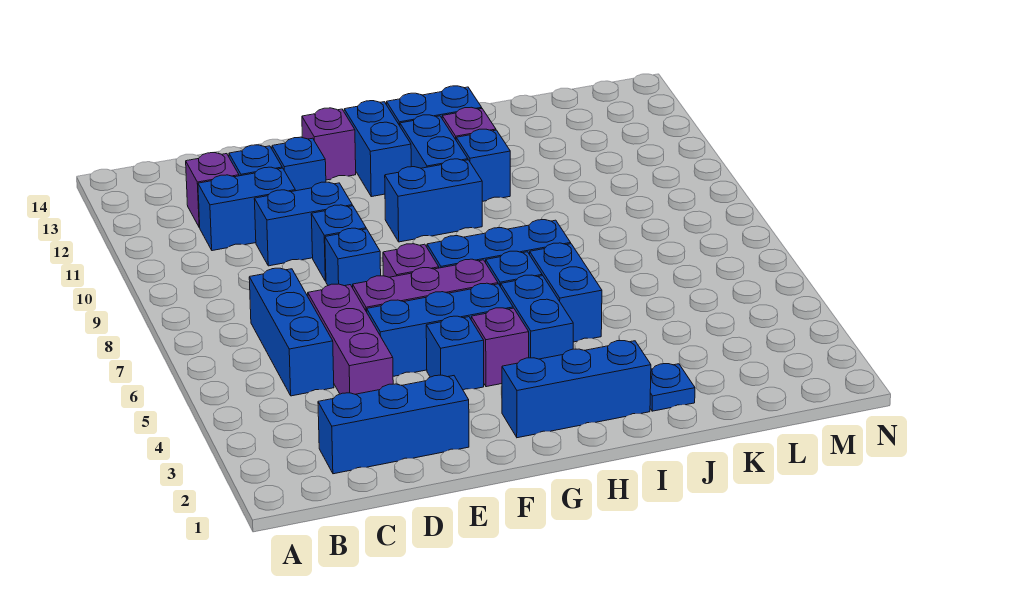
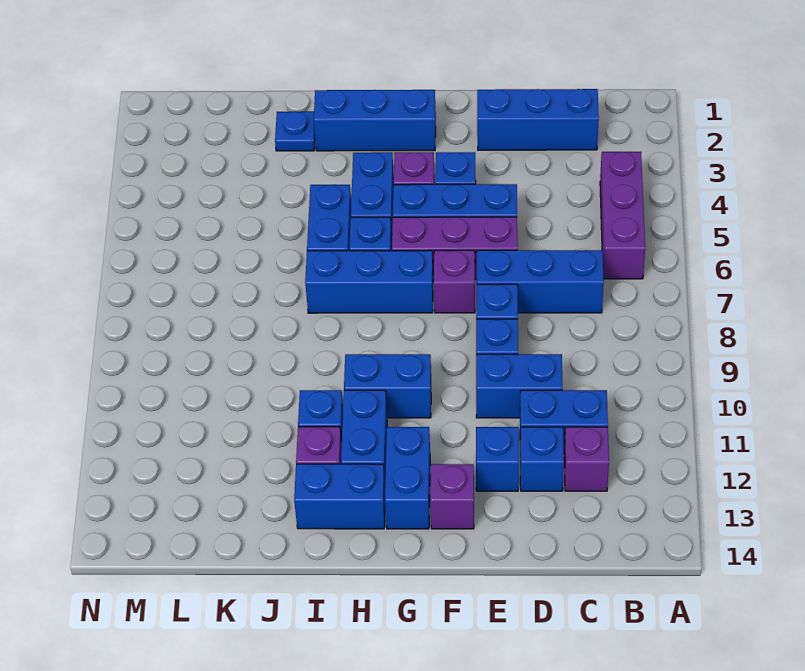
blue 1x3 brick [249,268,334,396] -> blue 1x3 brick turned to [477,250,604,313]
purple 1x3 brick [308,284,393,394] -> purple 1x3 brick moved to [600,152,645,279]

